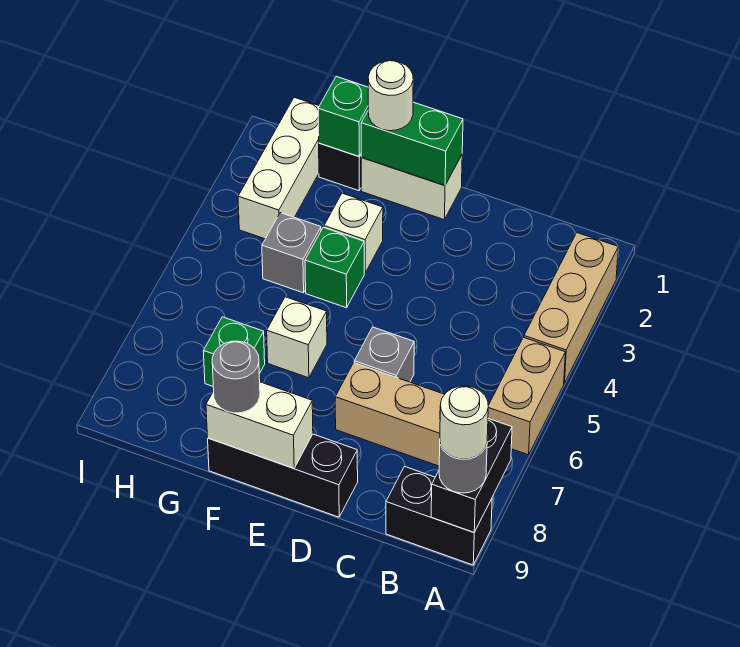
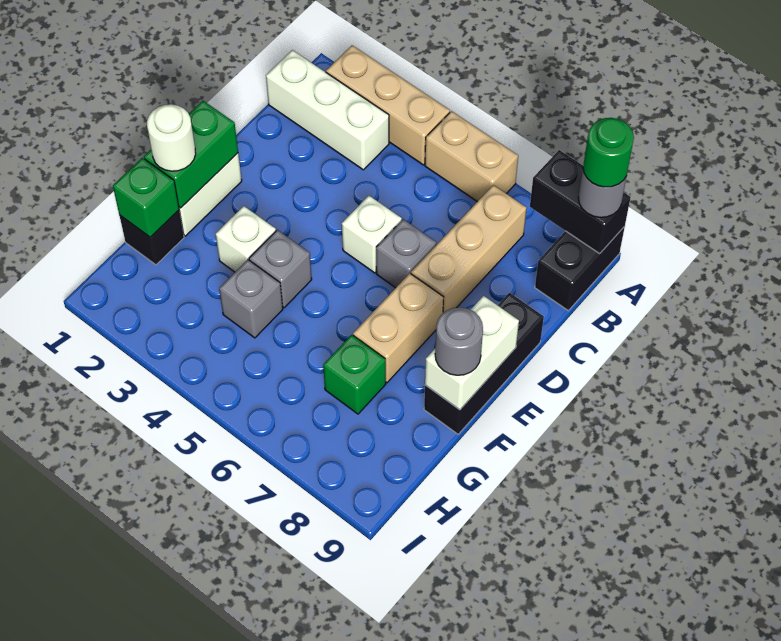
white 1x1 round brick [440,386,488,459] -> green 1x1 round brick [583,118,634,187]
none -> tan 1x2 brick [353,273,443,383]
green 1x1 brick [305,227,364,308] -> grey 1x1 brick [249,230,312,308]
white 1x1 brick [267,297,327,378] -> white 1x1 brick moved to [342,196,402,273]
white 1x3 brick [238,97,319,239] -> white 1x3 brick moved to [266,50,389,170]

